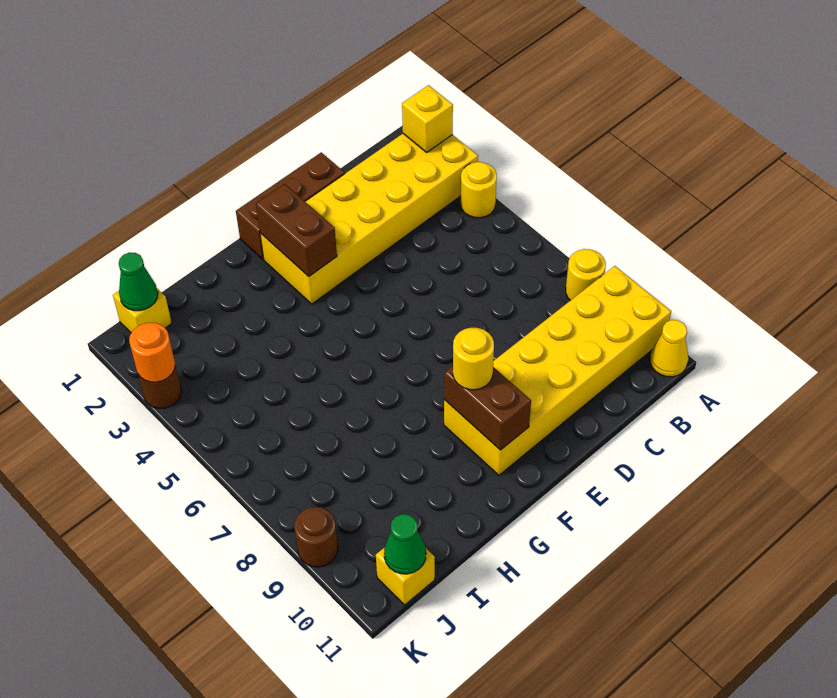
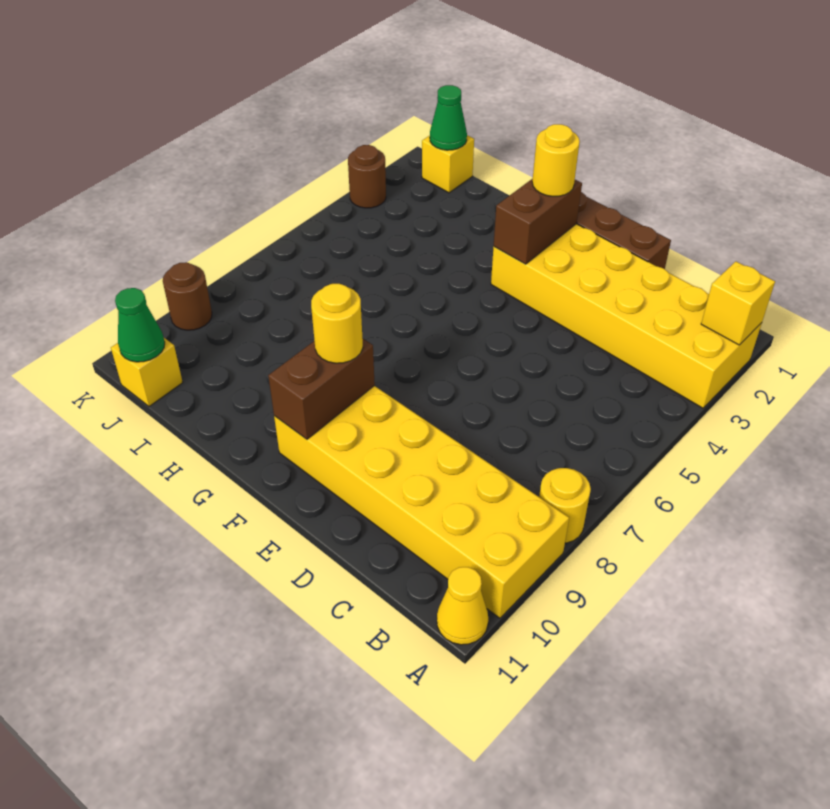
yellow 1x1 round brick [461,162,497,218] -> yellow 1x1 round brick moved to [532,124,580,196]
orange 1x1 round brick [129,323,175,382] -> none

